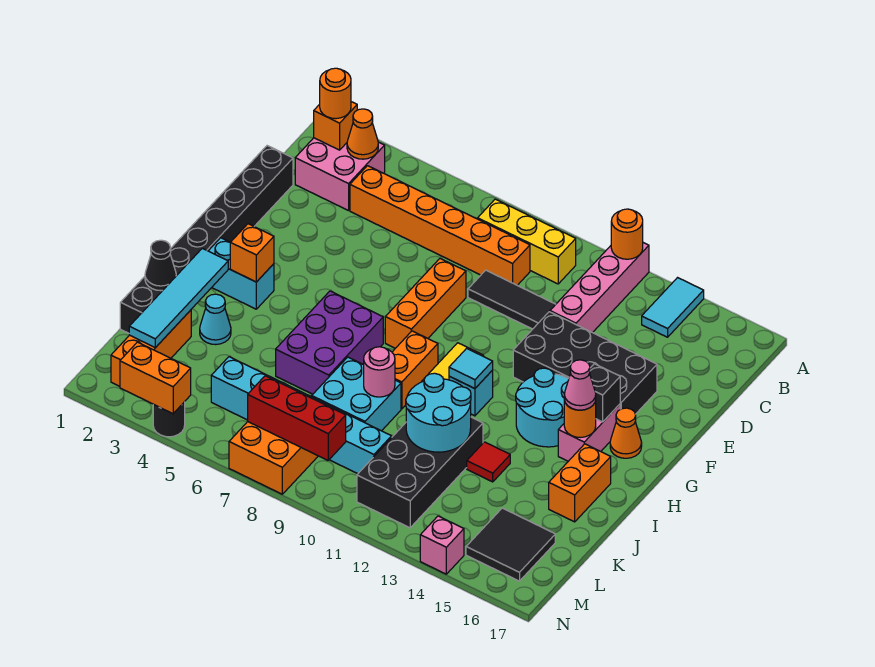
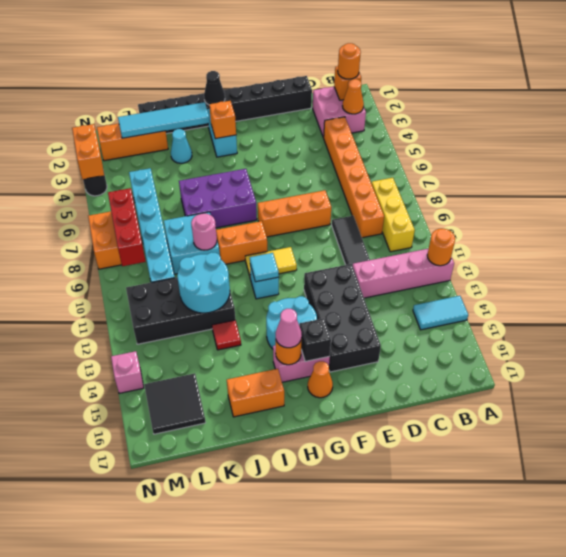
black 1x1 cone [145,240,176,291] -> black 1x1 cone moved to [204,71,225,105]

